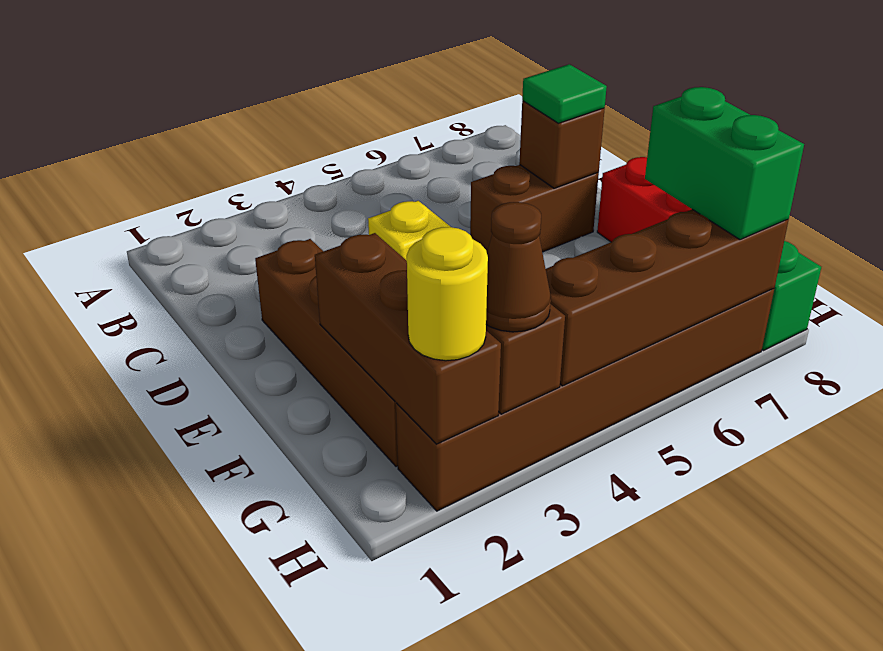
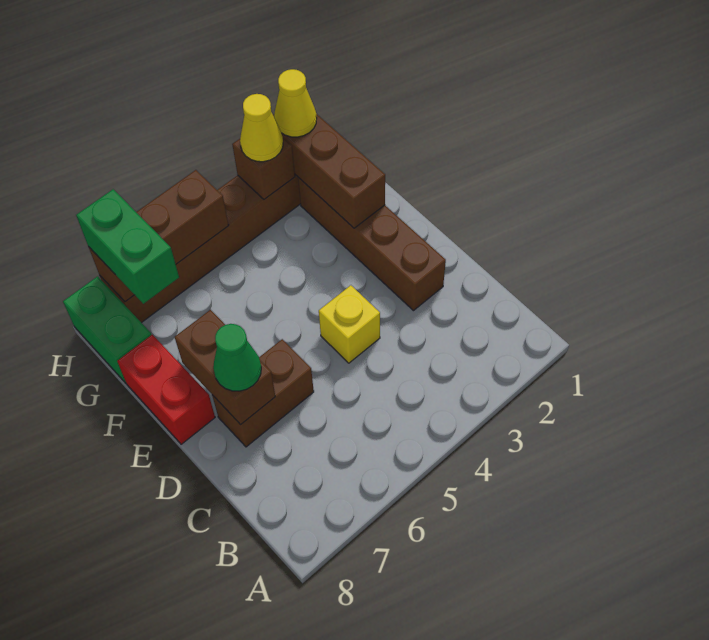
brown 1x1 brick [519,101,605,188] -> brown 1x2 brick [175,310,275,425]
green 1x1 tile [522,64,607,123] -> green 1x1 cone [213,324,261,391]
yellow 1x1 round brick [407,227,488,361] -> yellow 1x1 cone [274,69,317,137]
brown 1x1 cone [486,202,551,332] -> yellow 1x1 cone [240,94,283,162]
brown 1x4 brick [546,209,789,386] -> brown 1x3 brick [89,170,229,302]

